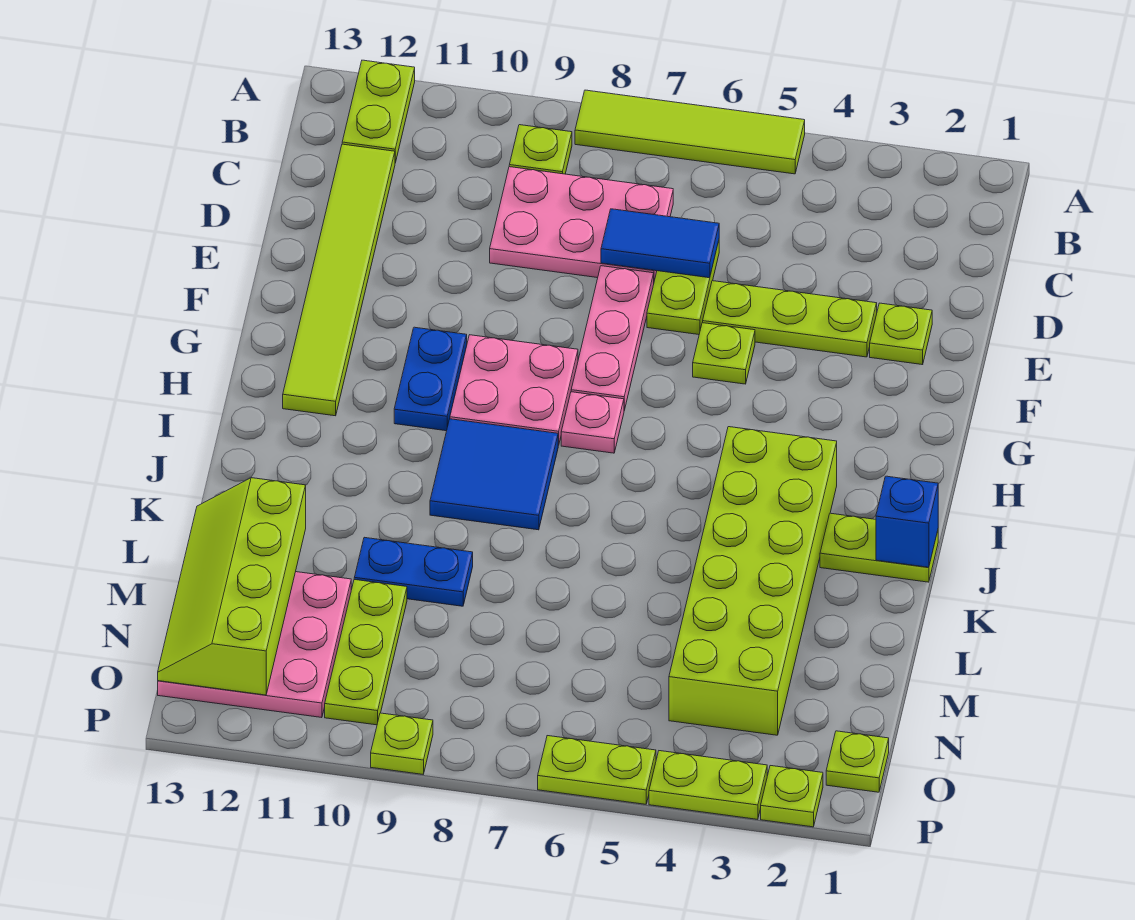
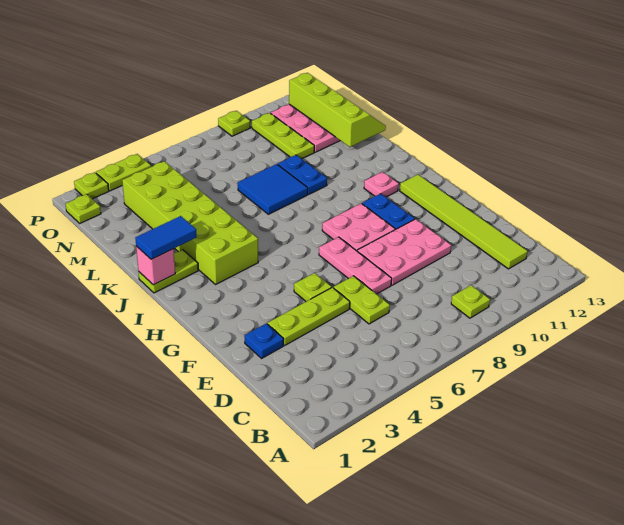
lime 1x4 tile [575,90,805,174] -> none
lime 1x2 plate [342,60,415,163] -> none
pink 2x3 plate [490,167,673,281] -> pink 2x3 plate moved to [357,219,451,285]
blue 1x2 tile [601,209,719,278] -> blue 1x2 tile moved to [135,216,197,259]
lime 1x1 plate [870,303,932,365] -> blue 1x1 plate [244,323,283,358]
pink 1x1 plate [561,392,624,453] -> pink 1x1 plate moved to [364,172,399,197]
blue 2x2 tile [430,419,558,530] -> blue 2x2 tile moved to [238,164,308,214]
blue 1x1 brick [876,476,938,567] -> pink 1x1 brick [136,246,175,285]
blue 1x2 plate [354,537,473,606] -> blue 1x2 plate turned to [278,155,327,195]
lime 1x2 plate [538,736,656,804] -> none

